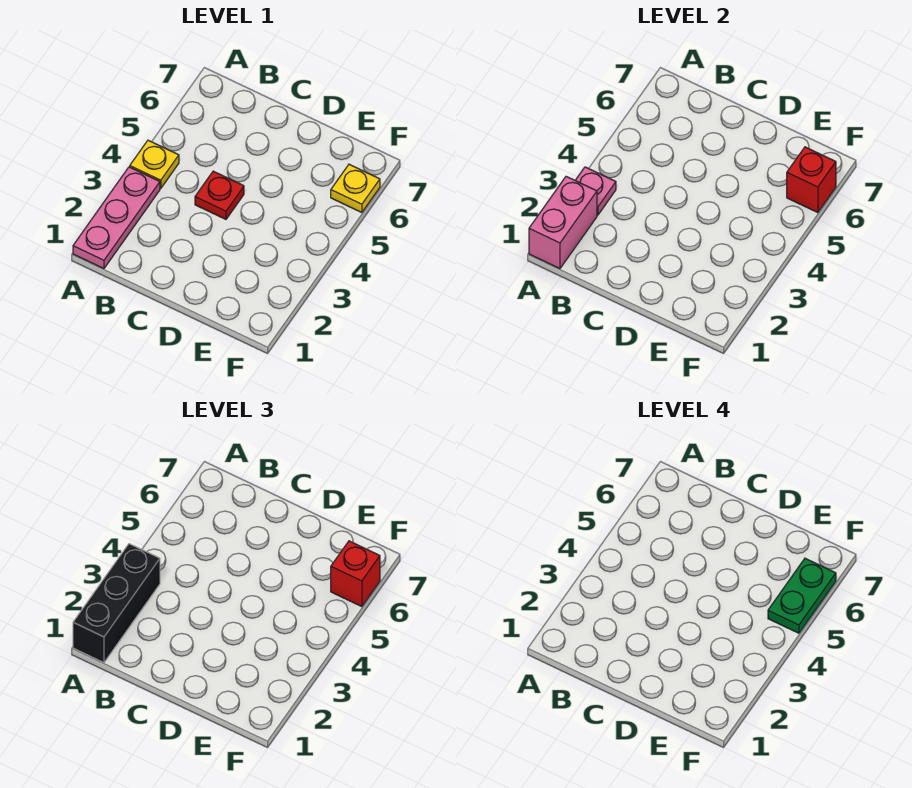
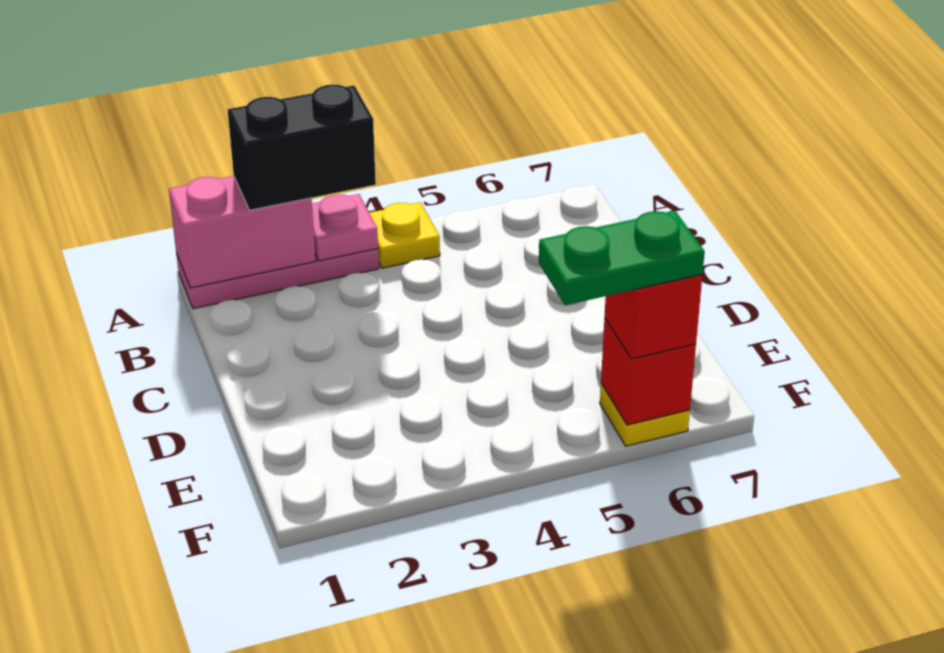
black 1x3 brick [73,544,160,663] -> black 1x2 brick [228,84,376,210]
red 1x1 plate [195,171,244,219] -> none

